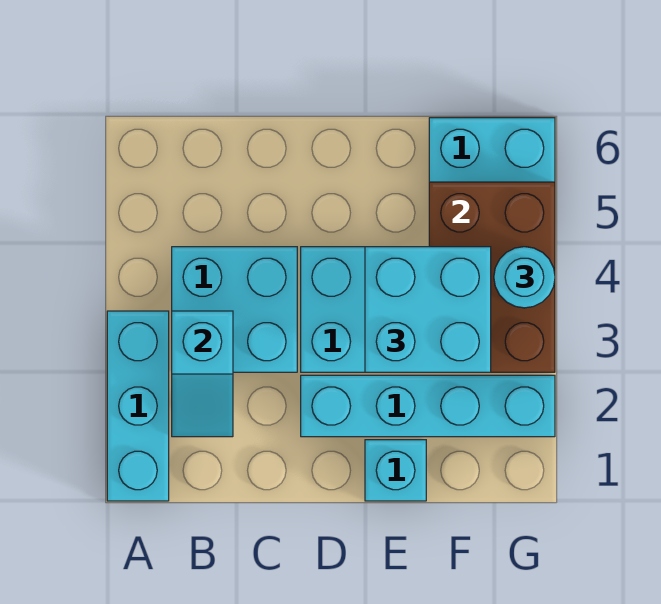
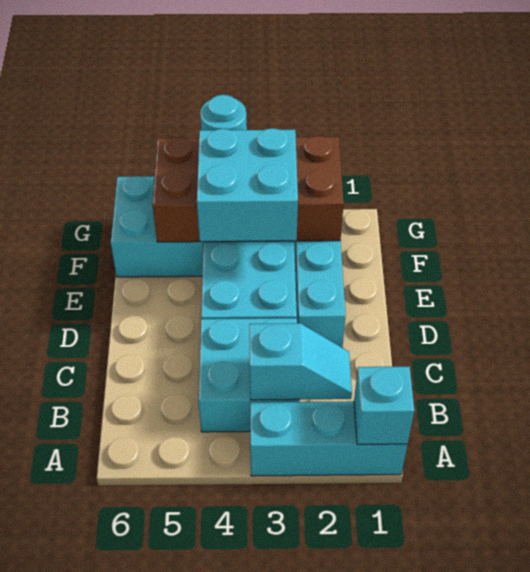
cyan 1x1 brick [365,440,426,501] -> cyan 1x1 brick moved to [354,366,414,444]
brown 2x3 brick [429,182,555,372] -> brown 2x4 brick [153,136,344,242]

